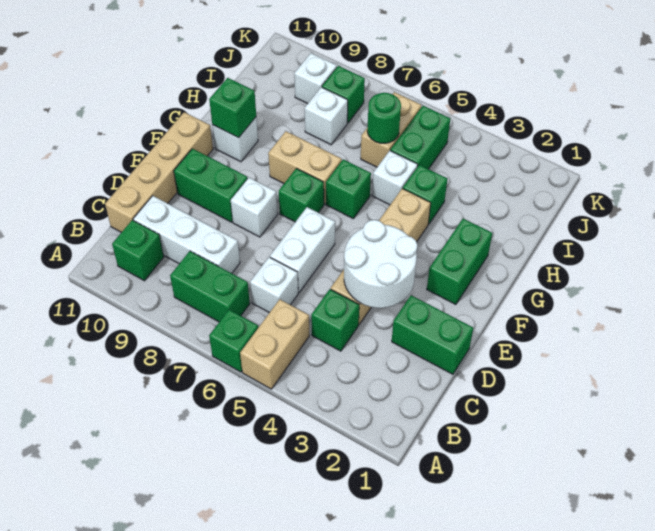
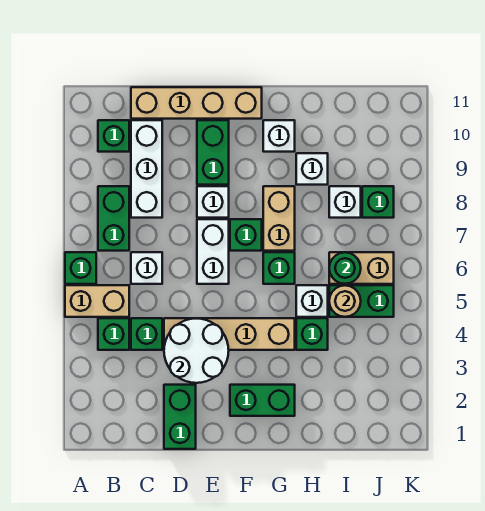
white 1x2 brick [270,207,335,292] -> white 1x2 brick turned to [197,219,229,284]
green 1x1 brick [209,78,256,138] -> green 1x1 brick moved to [98,318,129,350]
none -> tan 1x1 round brick [329,285,361,317]
white 1x1 brick [294,53,337,104] -> white 1x1 brick moved to [296,153,328,185]

